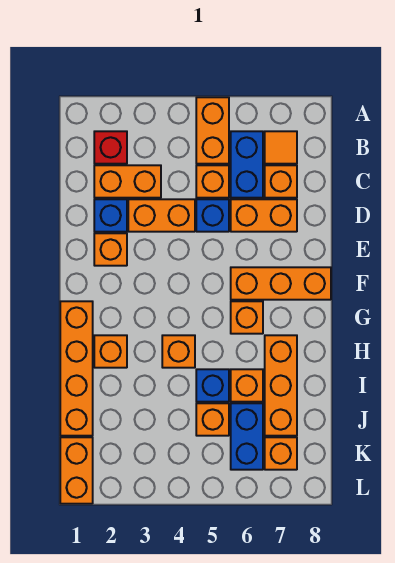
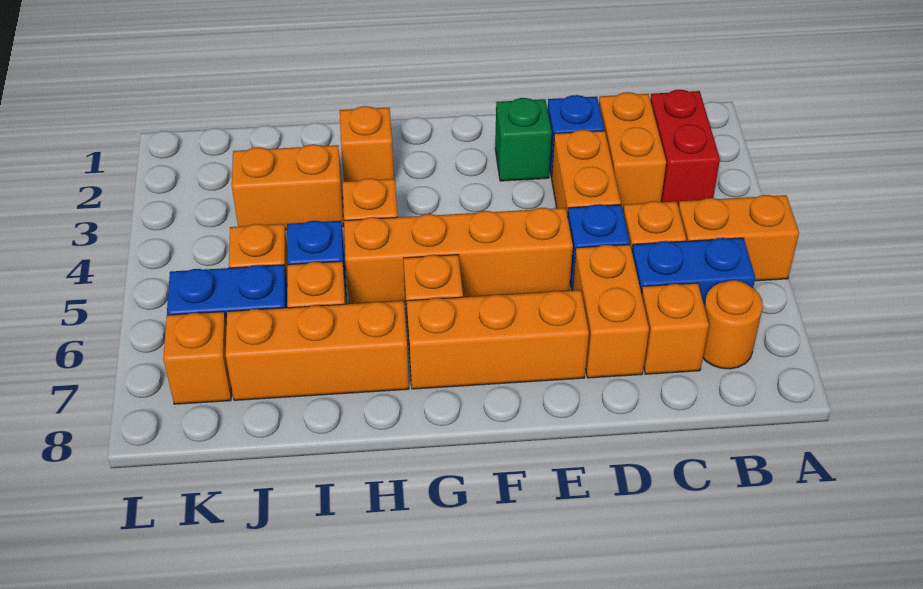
red 1x1 brick [94,131,127,164] -> red 1x2 brick [650,90,720,207]
orange 1x1 tile [265,131,297,164] -> orange 1x1 round brick [703,280,763,369]
orange 1x1 brick [94,233,127,266] -> green 1x1 brick [495,98,552,181]
orange 1x3 brick [231,267,331,300] -> orange 1x3 brick turned to [407,290,589,389]
orange 1x4 brick [60,301,93,436] -> orange 1x4 brick moved to [344,208,573,304]
orange 1x2 brick [60,437,93,504] -> orange 1x2 brick moved to [232,144,344,230]

